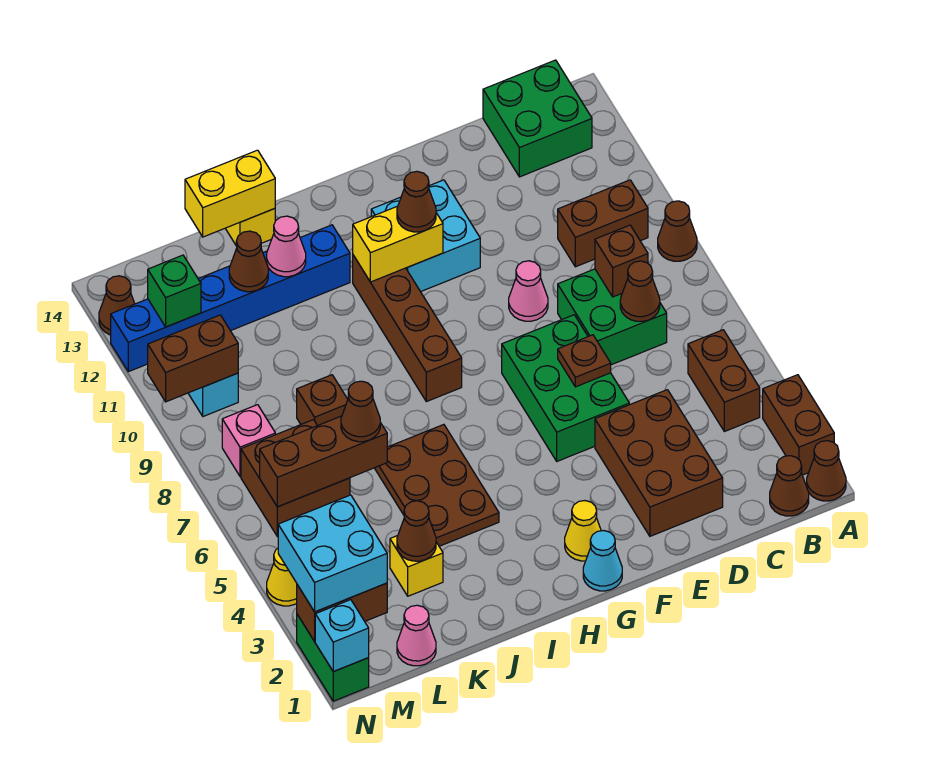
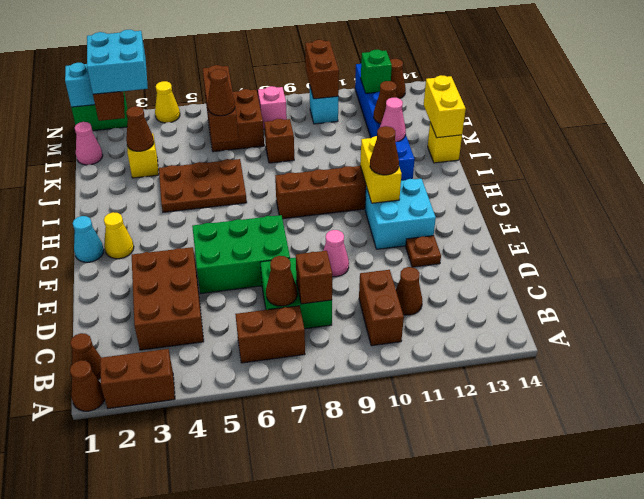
brown 1x1 cone [658,201,697,261] -> brown 1x1 cone moved to [396,267,422,315]
brown 1x2 brick [688,330,760,432] -> brown 1x2 brick moved to [235,306,305,363]
green 2x2 brick [483,60,592,177] -> none
brown 2x3 brick [595,390,723,536] -> brown 2x3 brick turned to [132,247,204,350]
brown 1x1 plate [558,335,611,387] -> brown 1x1 plate moved to [406,236,441,267]

